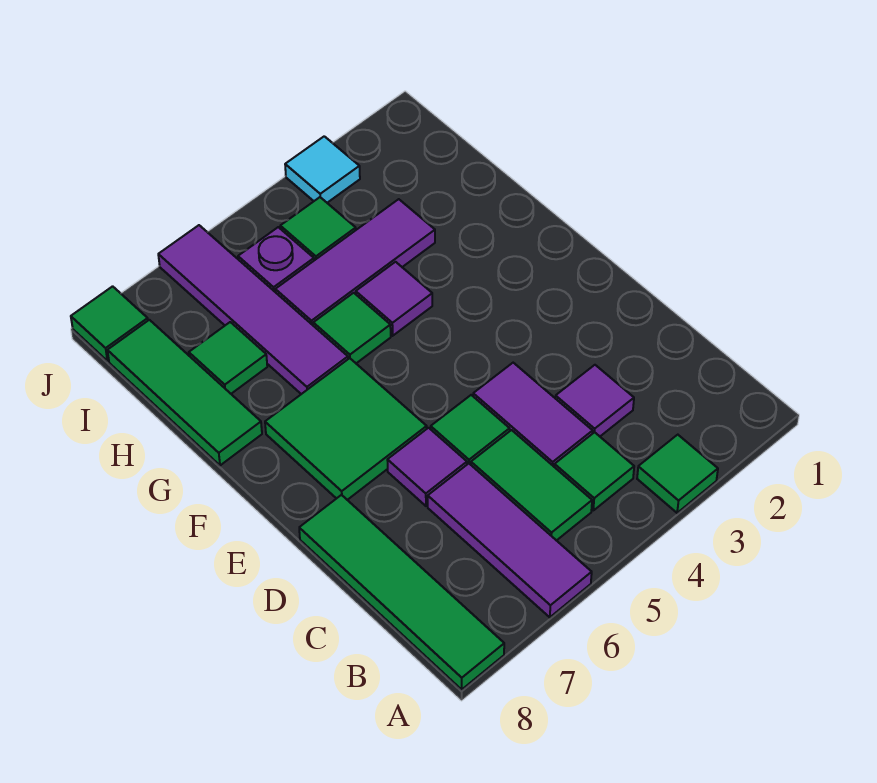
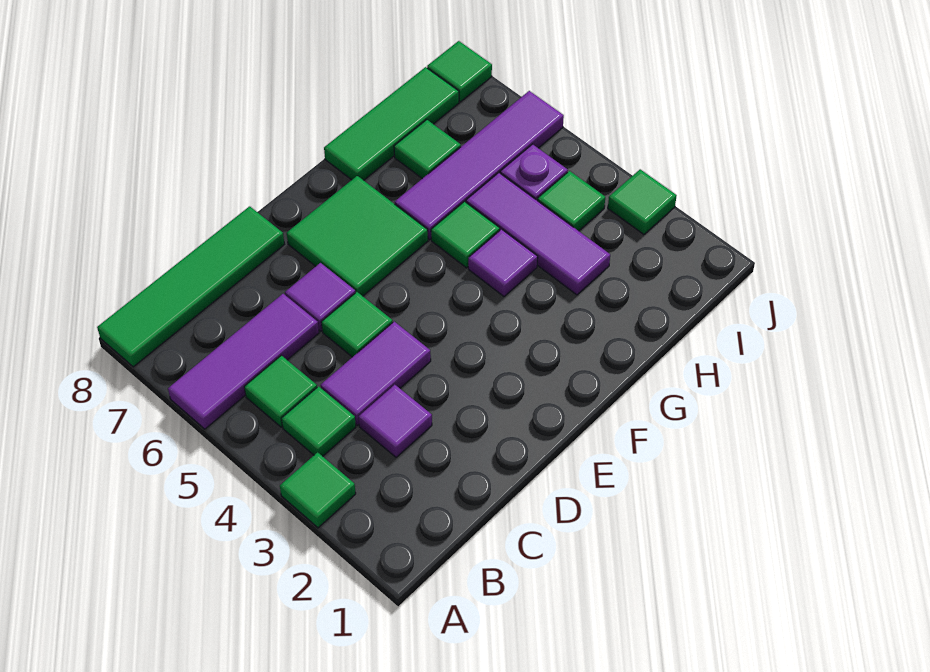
green 1x2 tile [471,430,592,541] -> green 1x1 tile [244,355,317,427]
cyan 1x1 tile [285,136,360,203] -> green 1x1 tile [608,169,677,234]

